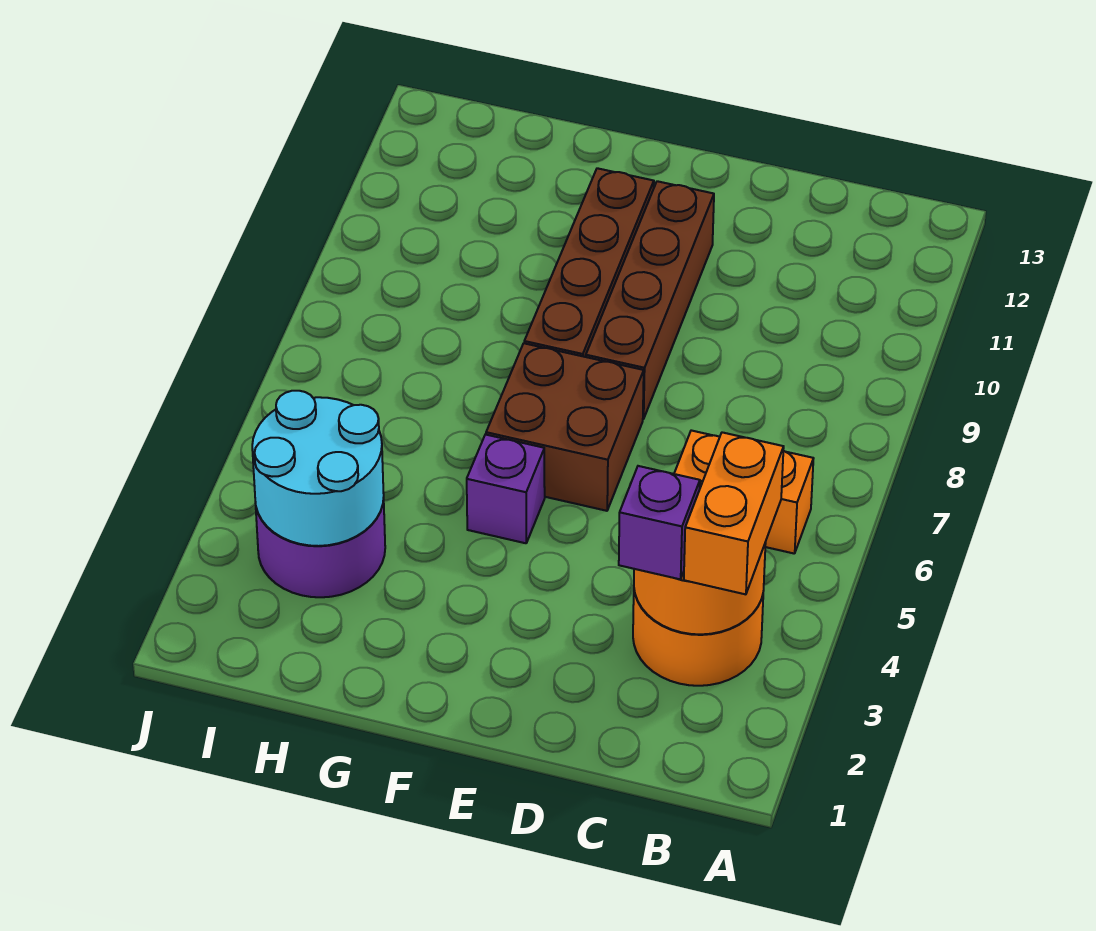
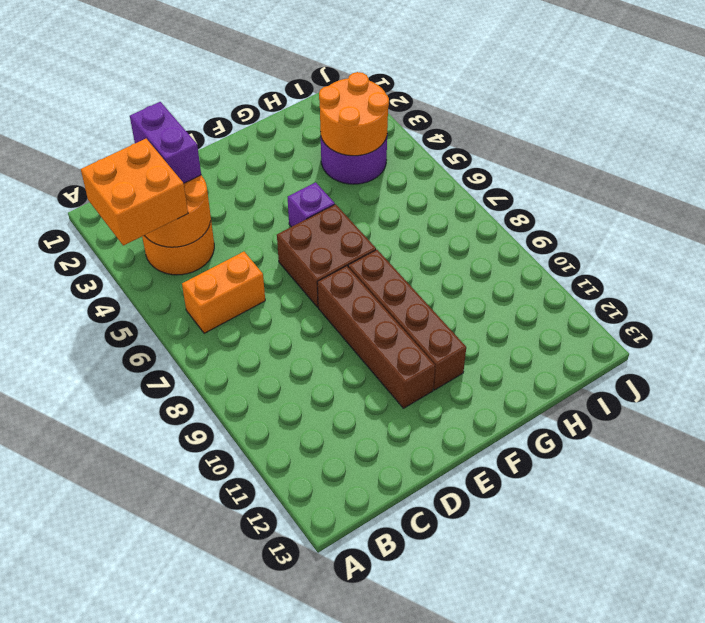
orange 1x2 brick [684,432,784,594] -> orange 2x2 brick [81,139,188,246]
purple 1x1 brick [619,466,700,579] -> purple 1x2 brick [130,102,201,183]
cyan 2x2 round brick [252,391,384,546] -> orange 2x2 round brick [319,72,389,156]

